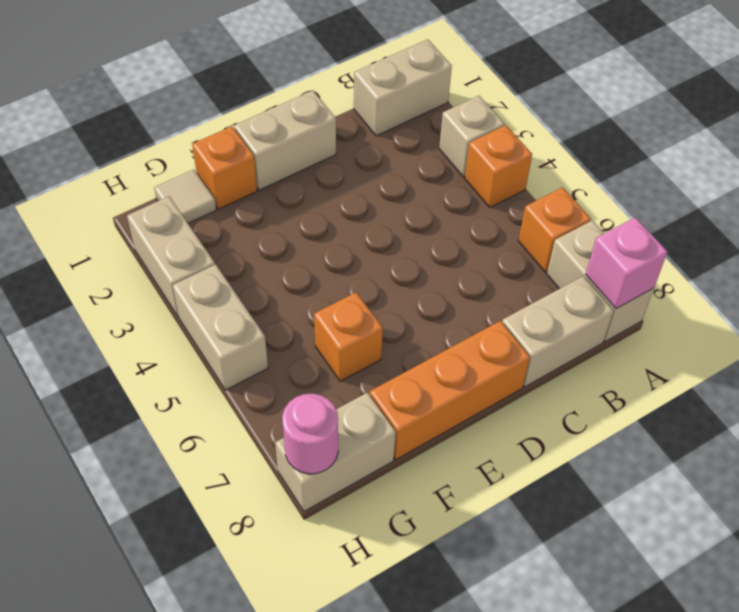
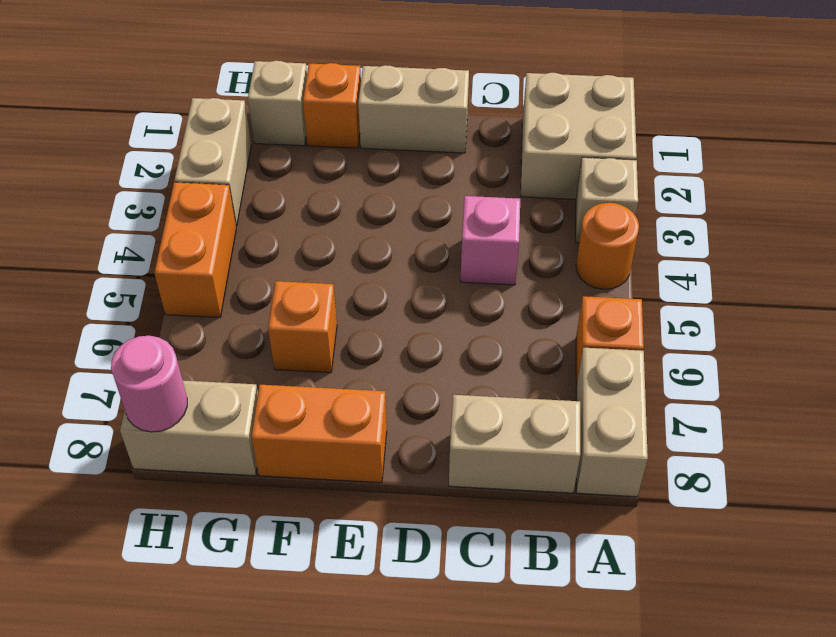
tan 1x2 brick [354,39,452,136] -> tan 2x2 brick [521,73,637,199]
orange 1x1 brick [465,125,532,207] -> orange 1x1 round brick [576,203,639,289]
pink 1x1 brick [586,217,668,309] -> pink 1x1 brick moved to [460,196,520,285]
orange 1x3 brick [370,321,530,460] -> orange 1x2 brick [251,385,387,483]
tan 1x1 tile [154,170,216,223] -> tan 1x1 brick [248,61,307,146]
tan 1x2 brick [173,264,268,390] -> orange 1x2 brick [154,182,236,317]

